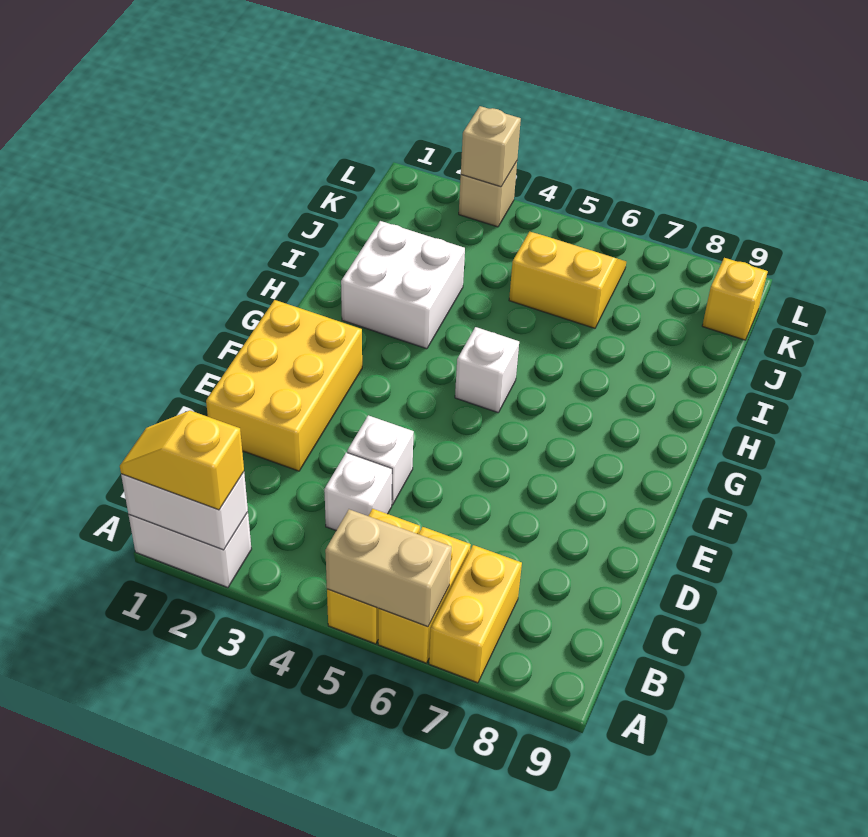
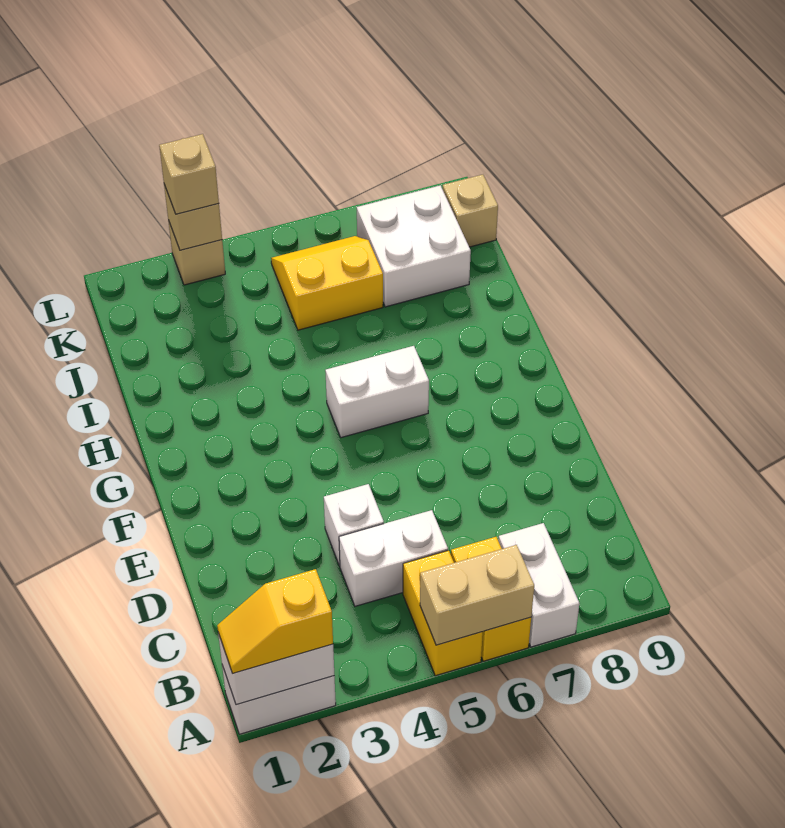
yellow 1x2 brick [429,545,522,683] -> white 1x2 brick [498,523,580,647]
white 1x1 brick [324,452,392,530] -> white 1x2 brick [339,510,448,606]
yellow 2x3 brick [206,300,362,471] -> none
white 1x1 brick [455,327,519,413] -> white 1x2 brick [325,346,429,438]
white 2x2 brick [341,221,465,349] -> white 2x2 brick moved to [357,185,471,307]
yellow 1x1 brick [702,258,768,340] -> tan 1x1 brick [443,175,498,247]
none -> tan 1x1 brick [159,134,219,214]

